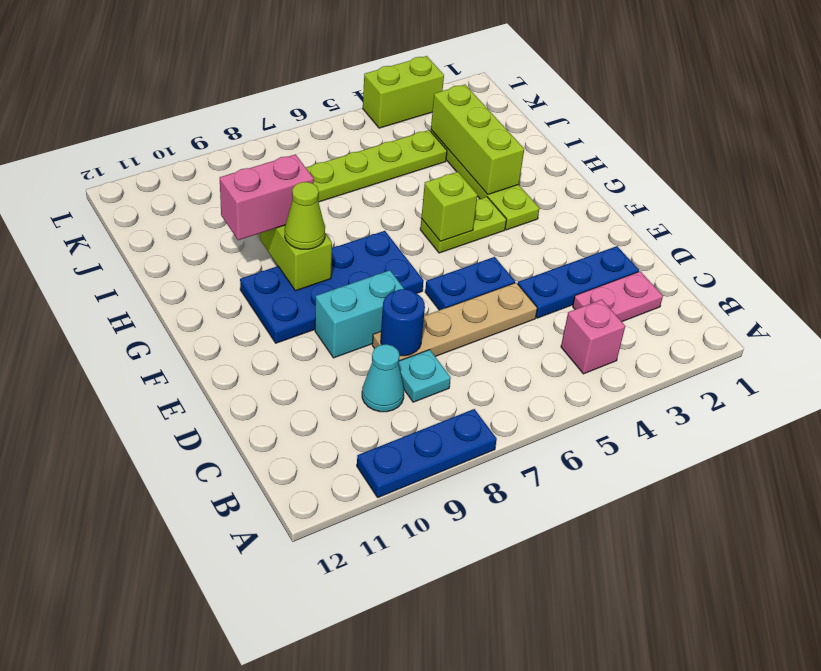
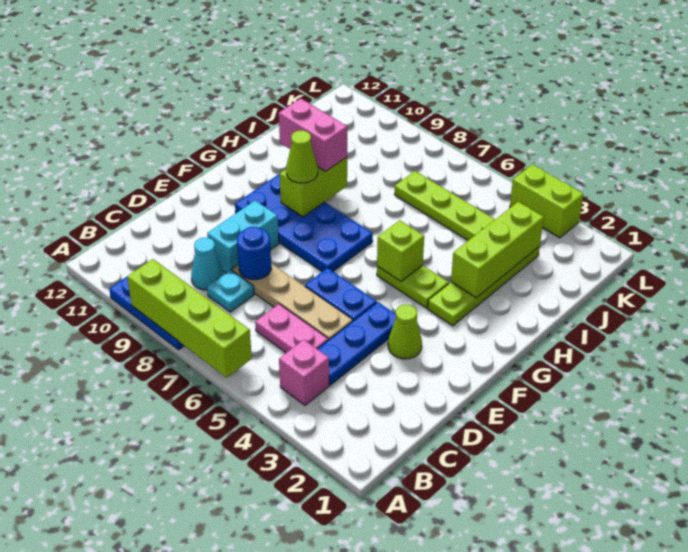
none -> lime 1x4 brick [127,259,252,378]
pink 1x2 plate [573,271,663,322] -> pink 1x2 plate moved to [255,304,328,353]
blue 1x3 plate [518,246,639,318] -> blue 1x3 plate turned to [318,302,396,385]
none -> lime 1x1 cone [388,305,422,359]
cyan 1x2 brick [315,270,404,358] -> cyan 1x2 brick turned to [207,200,279,273]

